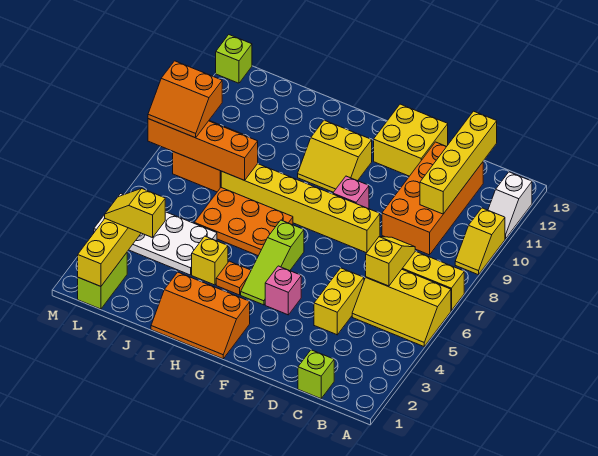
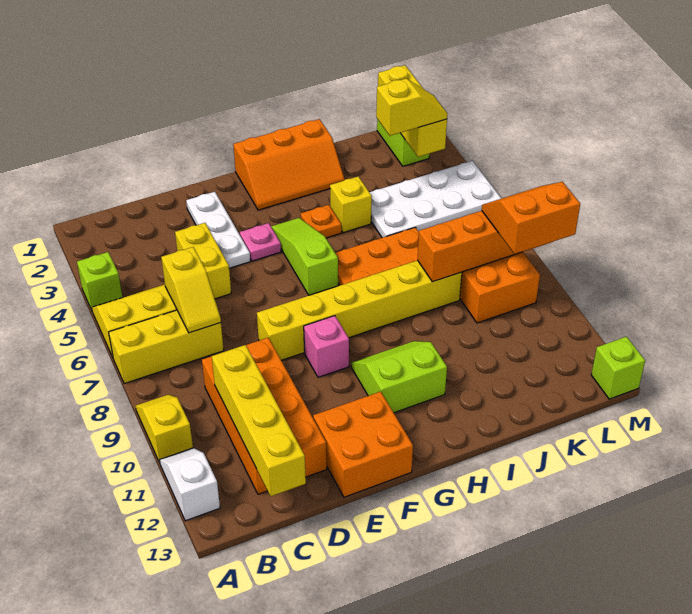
lime 1x1 brick [298,350,334,399] -> lime 1x1 brick moved to [77,252,123,310]
none -> white 1x3 plate [186,192,250,268]
yellow 2x2 brick [374,104,448,176] -> orange 2x2 brick [313,392,413,497]
pink 1x1 brick [265,266,301,315] -> pink 1x1 plate [240,223,281,261]
orange 2x3 slope [151,272,250,359] -> orange 2x3 slope turned to [233,119,345,210]
yellow 2x2 slope [298,120,372,192] -> lime 2x2 slope [351,341,447,413]

